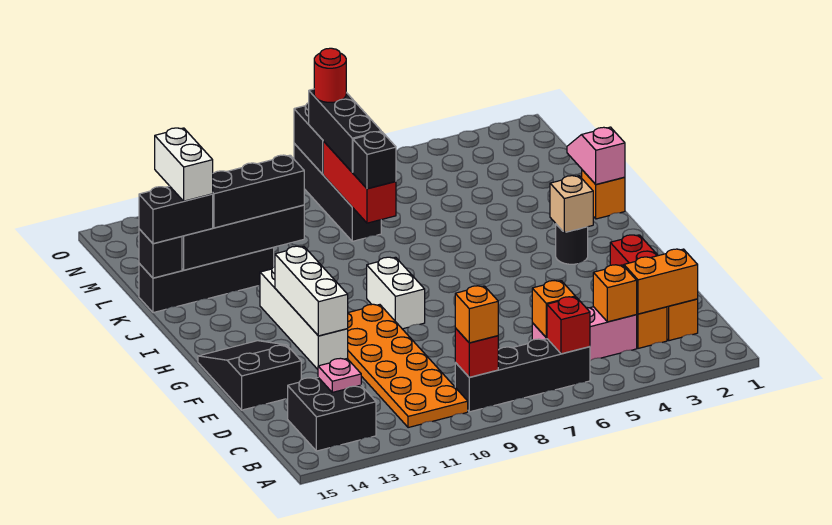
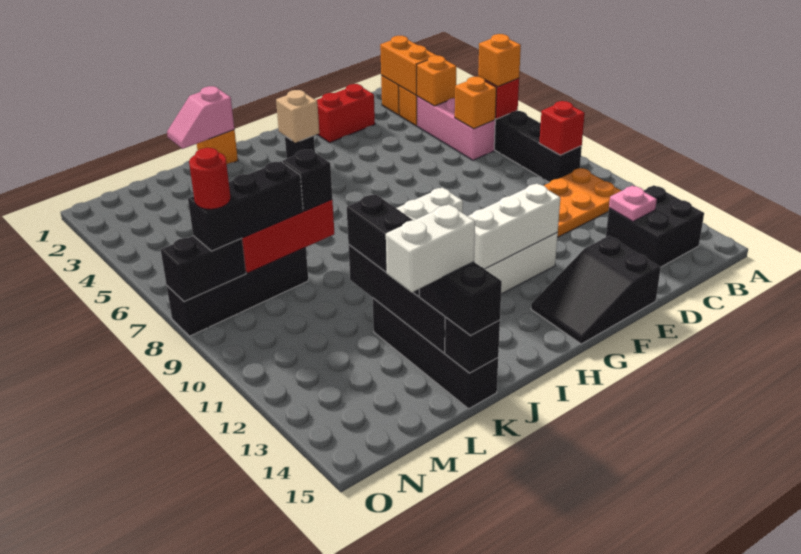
orange 1x1 brick [455,286,498,343] -> orange 1x1 brick moved to [478,34,521,87]

